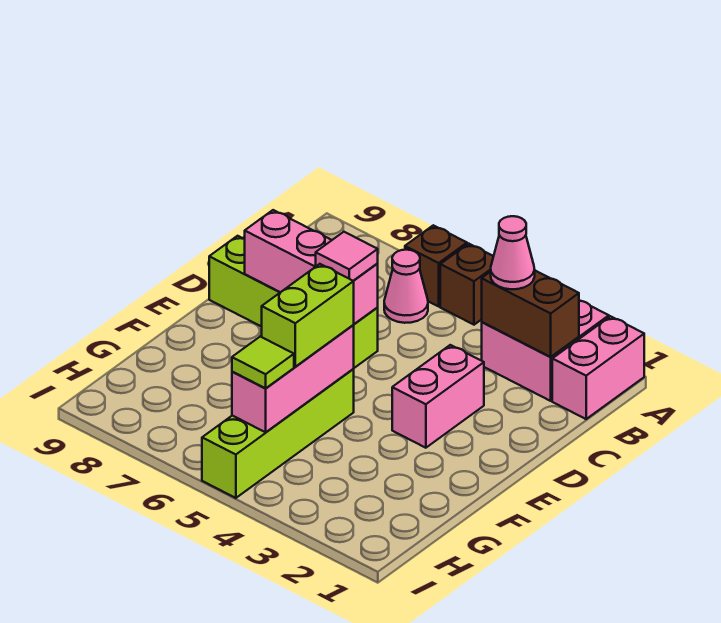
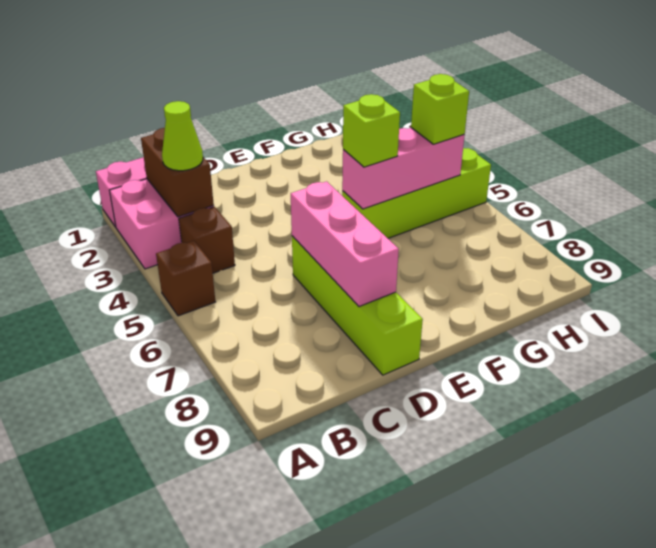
brown 1x1 brick [405,225,467,306] -> brown 1x1 brick moved to [179,207,235,273]
pink 1x1 cone [491,216,535,289] -> lime 1x1 cone [162,101,203,171]
pink 1x1 cone [384,250,428,323] -> none
pink 1x2 brick [392,345,484,448] -> none
pink 1x1 tile [316,232,378,281] -> none
lime 1x2 brick [262,264,354,367] -> lime 1x1 brick [343,94,400,167]
lime 1x1 tile [232,337,294,388] -> lime 1x1 brick [411,74,469,144]

